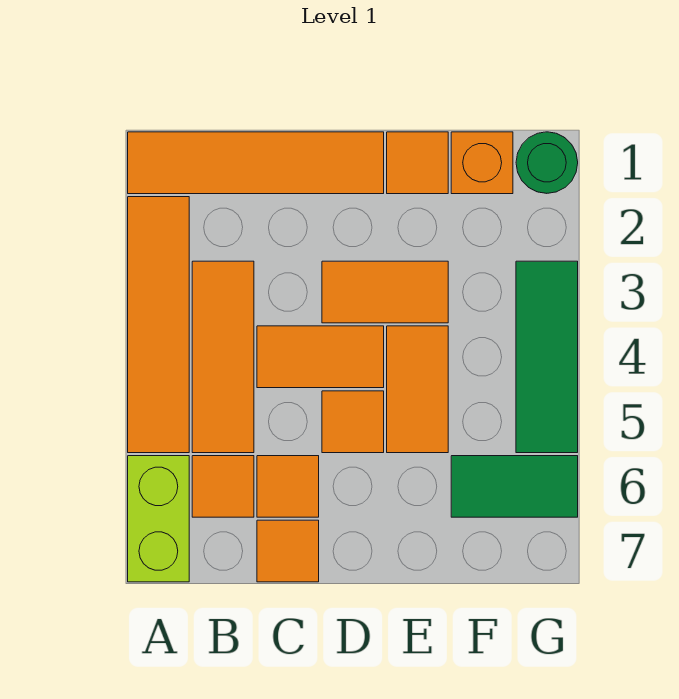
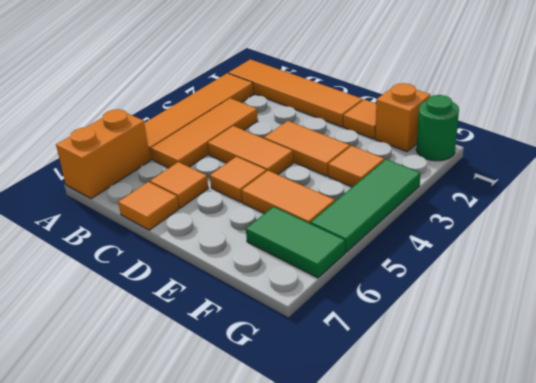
lime 1x2 brick [128,456,189,582] -> orange 1x2 brick [56,109,150,199]
orange 1x1 tile [192,456,254,517] -> orange 1x1 tile moved to [328,146,384,187]
orange 1x2 tile [387,326,448,453] -> orange 1x2 tile turned to [242,171,335,224]

